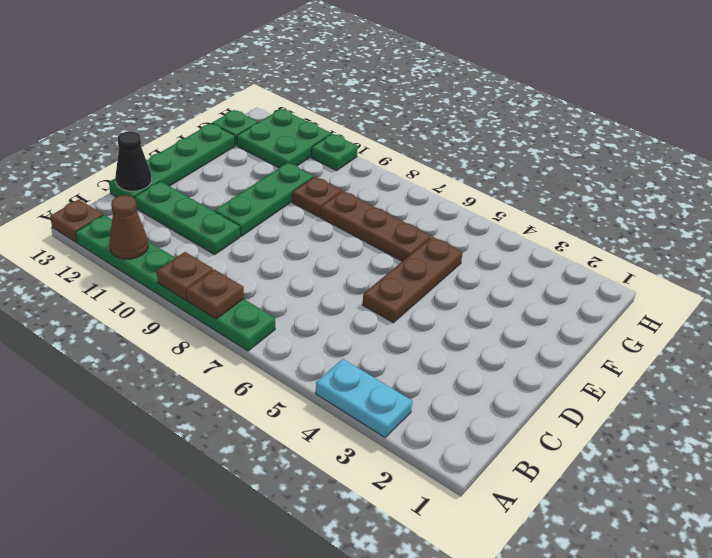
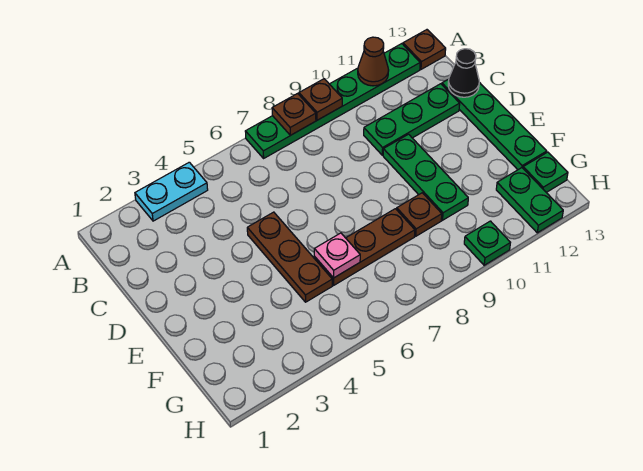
none -> pink 1x1 plate [314,233,360,278]
green 2x2 plate [237,109,331,168] -> green 1x2 plate [496,168,563,233]

